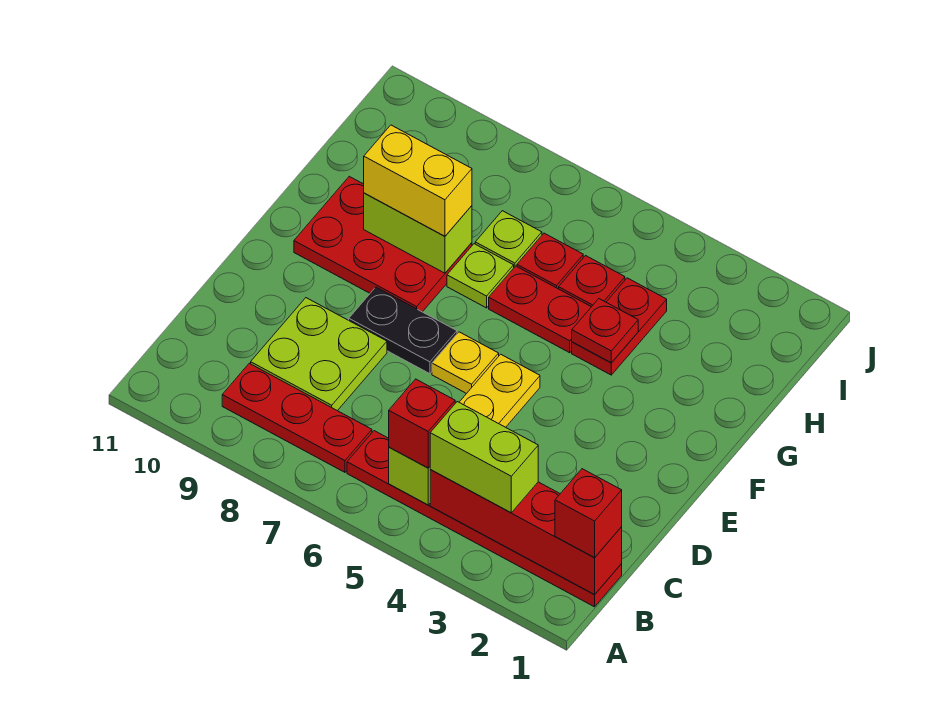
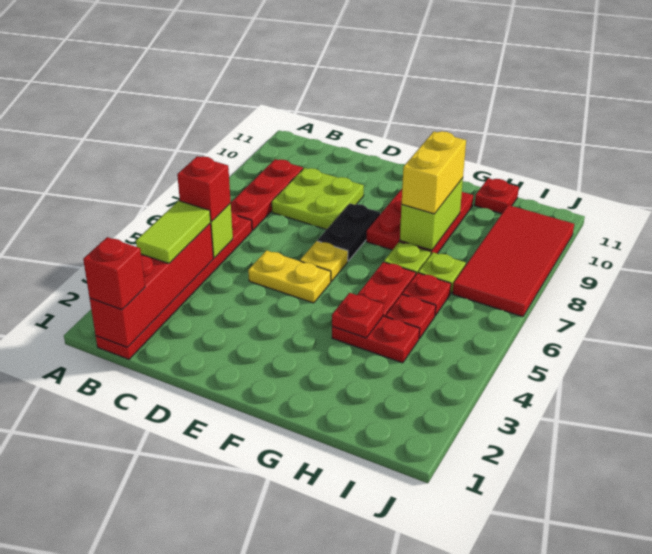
lime 1x2 brick [430,402,538,513] -> lime 1x2 tile [136,201,211,263]
none -> red 1x1 plate [475,178,519,214]
none -> red 2x4 tile [453,205,574,317]

